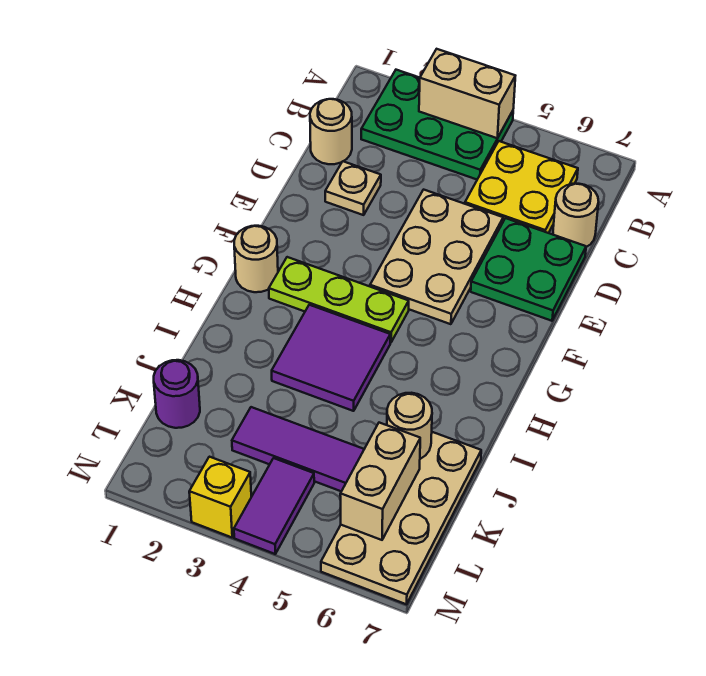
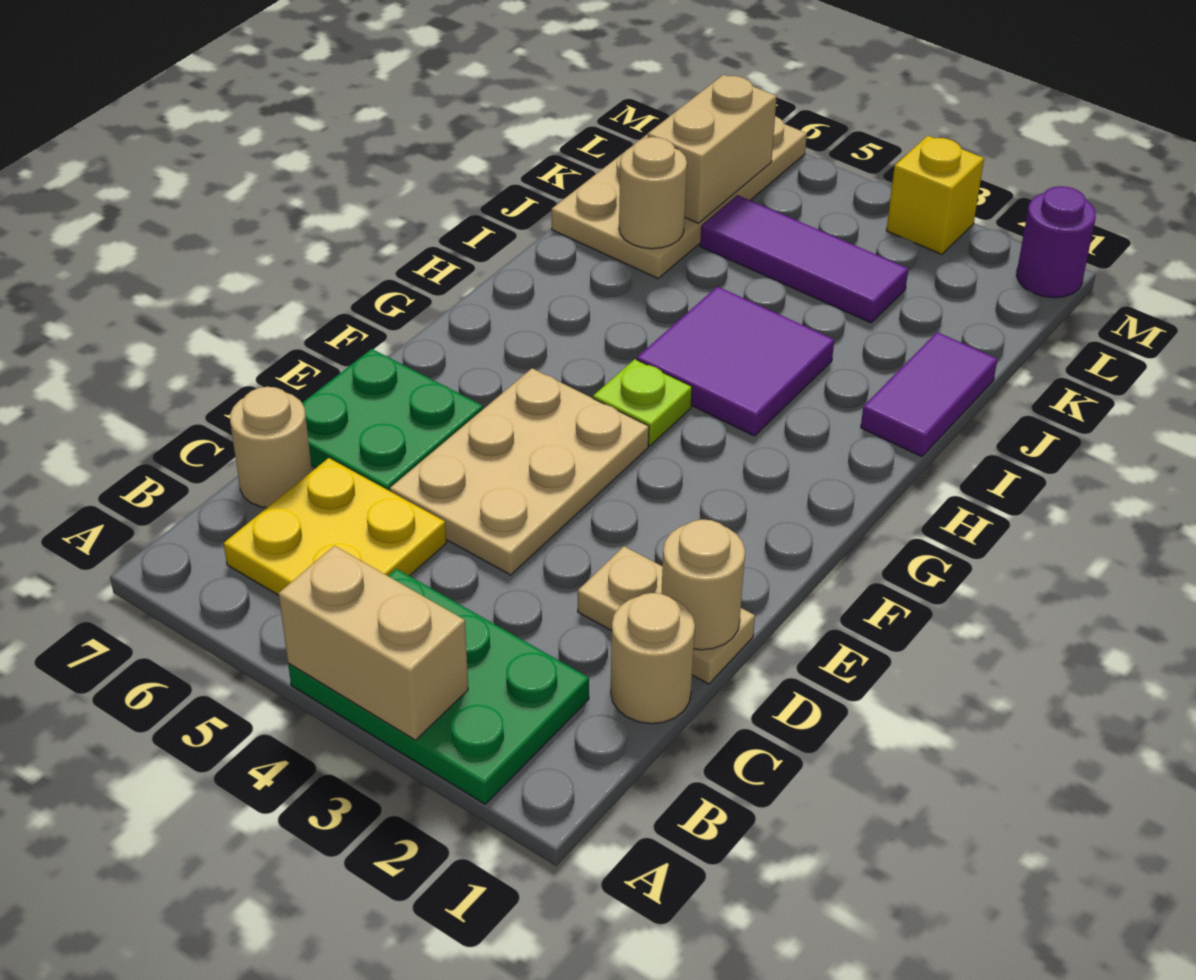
tan 1x1 plate [325,161,381,215] -> tan 1x2 plate [578,546,755,684]
tan 1x1 round brick [234,226,278,292] -> tan 1x1 round brick moved to [661,519,745,650]
lime 1x3 plate [269,257,409,343] -> lime 1x1 plate [593,359,692,446]
purple 1x1 round brick [154,360,200,428] -> purple 1x1 round brick moved to [1017,186,1096,298]
purple 1x2 tile [234,458,314,554] -> purple 1x2 tile moved to [861,332,997,457]

